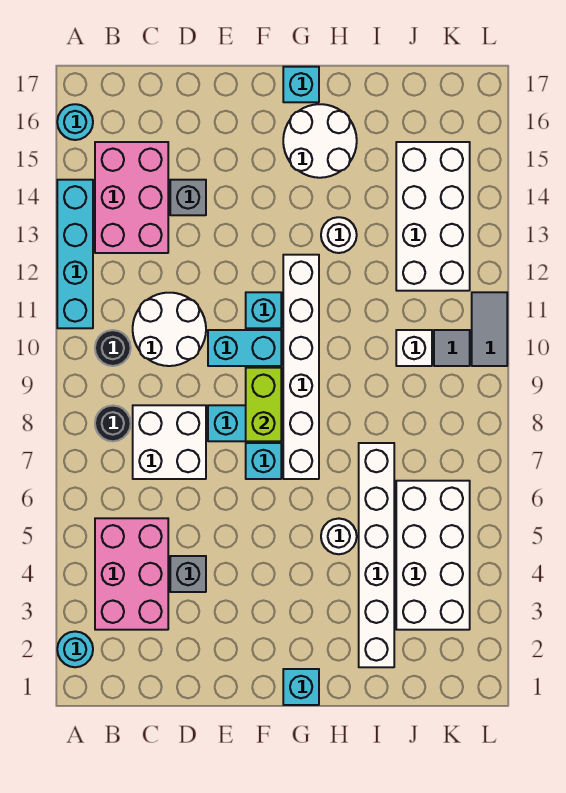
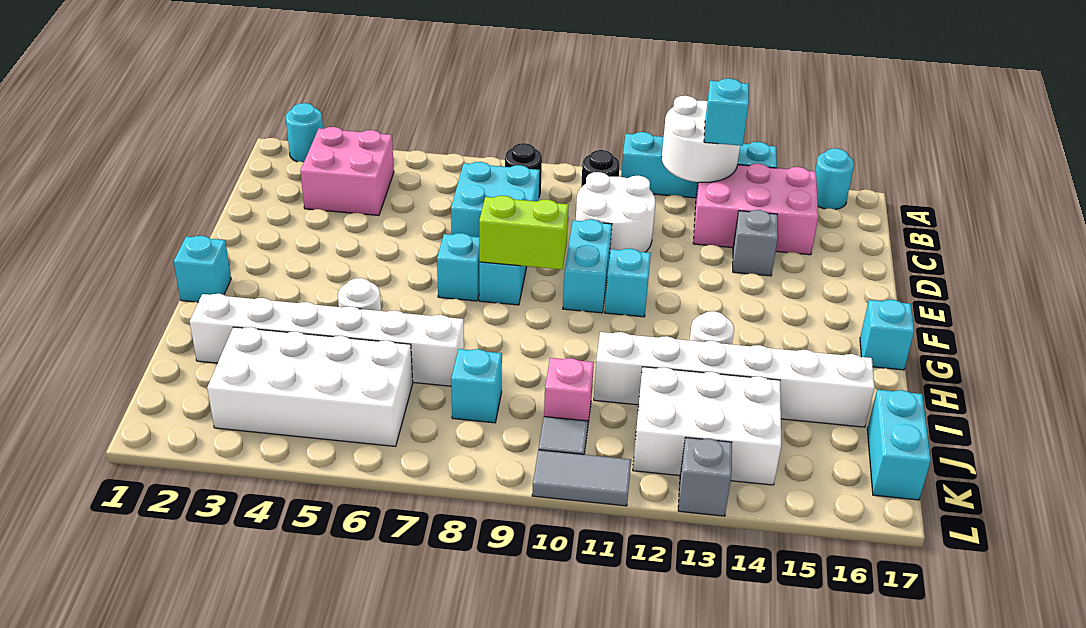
pink 2x3 brick [95,518,168,630] -> pink 2x2 brick [300,127,394,215]
none -> cyan 1x1 brick [704,79,749,146]
white 2x2 brick [133,405,206,479] -> cyan 2x2 brick [451,162,540,237]
grey 1x1 brick [170,556,206,592] -> grey 1x1 brick moved to [678,438,732,516]
white 1x6 brick [283,255,319,479] -> white 1x6 brick moved to [594,332,875,427]
white 2x2 round brick [283,104,357,178] -> white 2x2 round brick moved to [662,96,740,182]
none -> cyan 1x1 brick [451,349,502,423]
white 1x1 brick [396,330,432,366] -> pink 1x1 brick [544,358,594,430]
white 2x4 brick [396,142,470,291] -> white 2x3 brick [633,367,781,485]
none -> cyan 1x2 brick [867,390,931,500]

